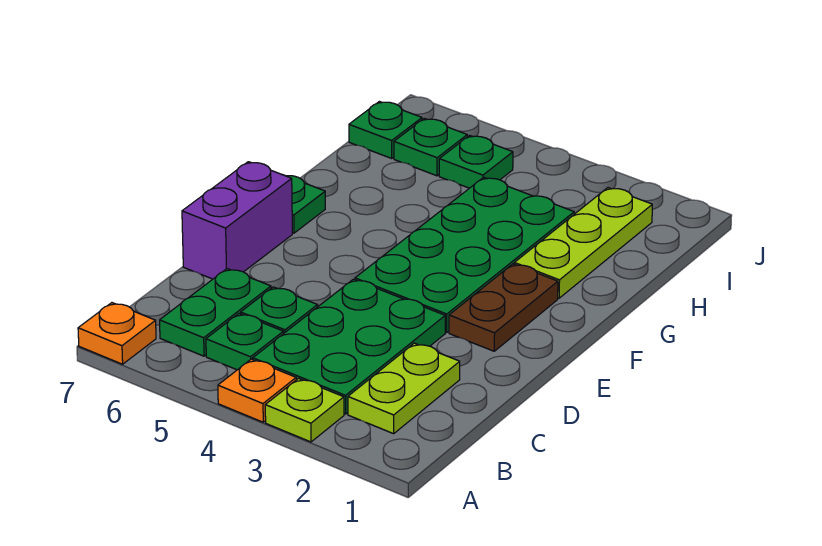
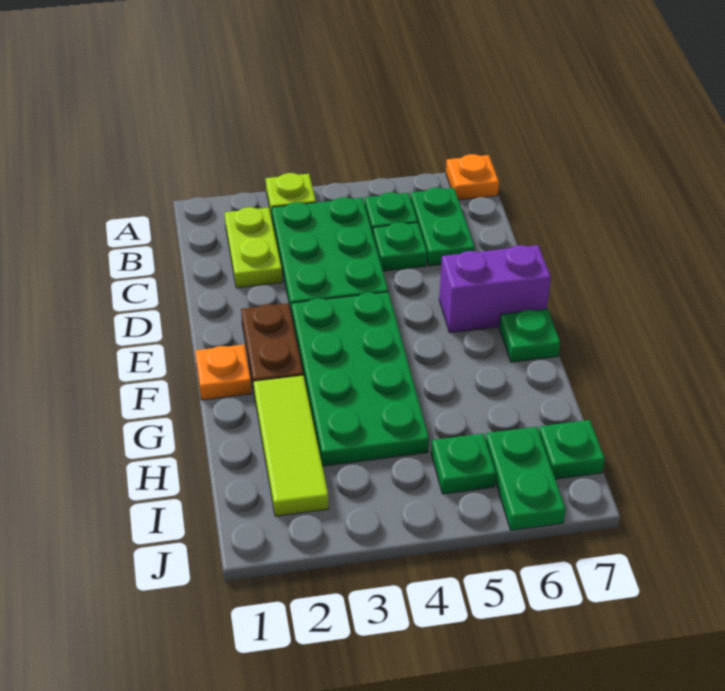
orange 1x1 plate [218,359,296,422] -> orange 1x1 plate moved to [195,345,252,400]
purple 1x2 brick [182,162,292,279] -> purple 1x2 brick turned to [439,245,551,333]
lime 1x3 plate [514,188,652,298] -> lime 1x3 tile [253,375,329,516]
green 1x1 plate [394,118,467,176] -> green 1x2 plate [486,427,566,530]

